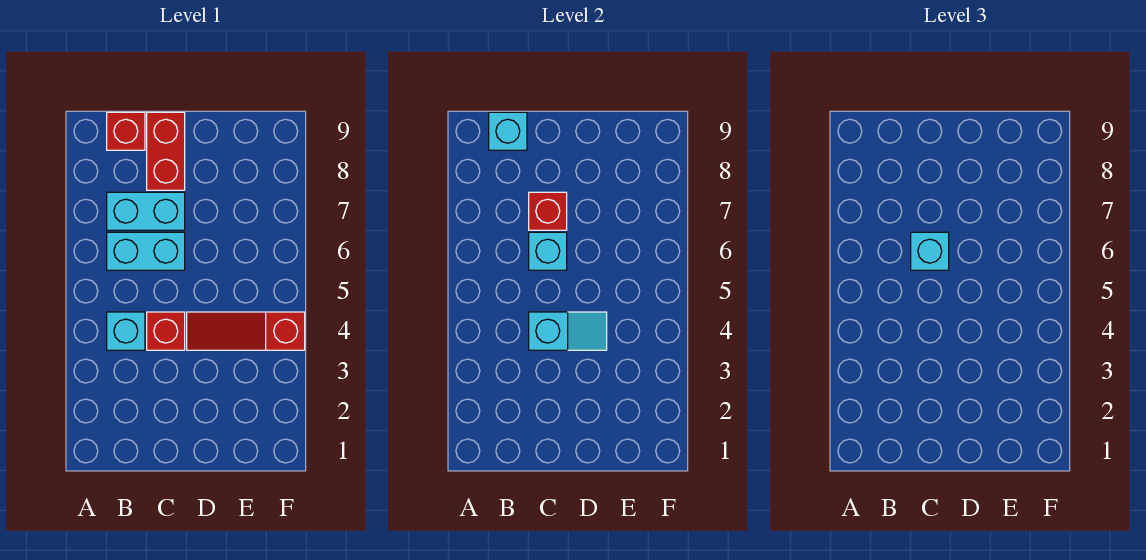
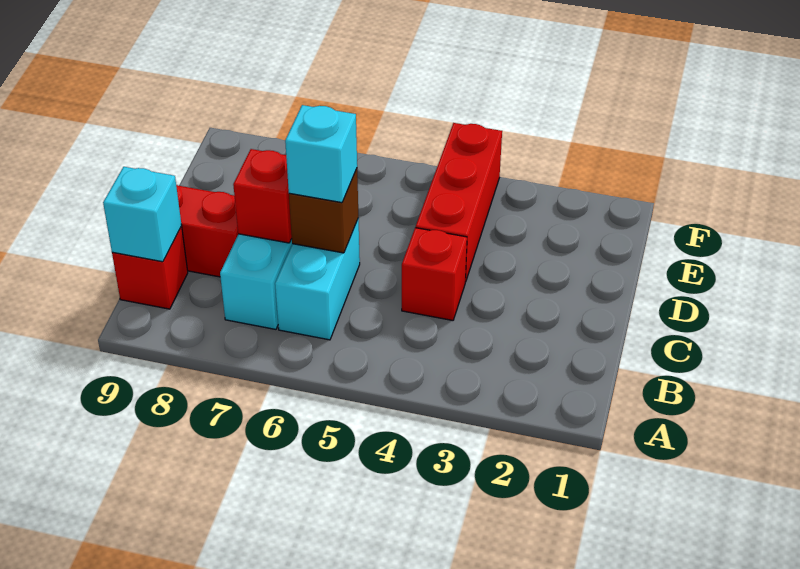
cyan 1x1 brick [107,312,145,350] -> none
cyan 1x2 slope [529,312,607,350] -> none
cyan 1x1 brick [529,232,567,270] -> brown 1x1 brick [289,169,358,253]
red 1x3 slope [187,312,305,350] -> red 1x3 brick [416,123,502,282]

